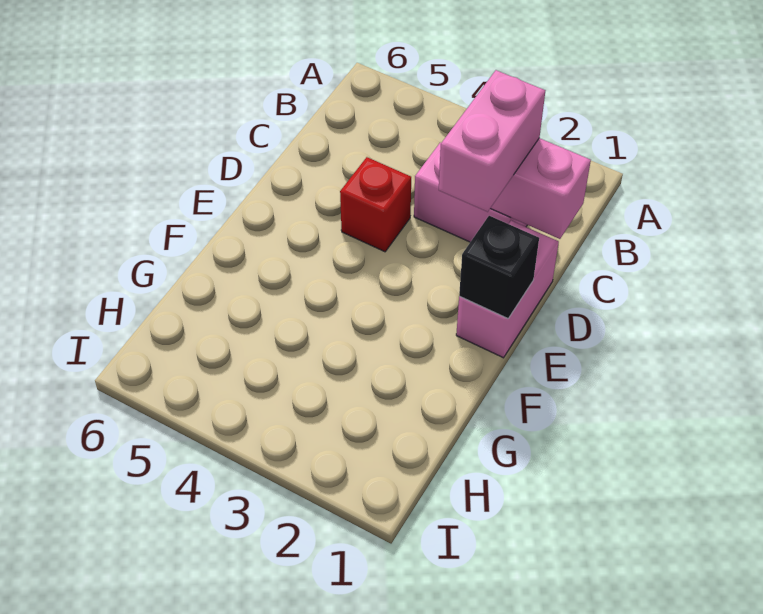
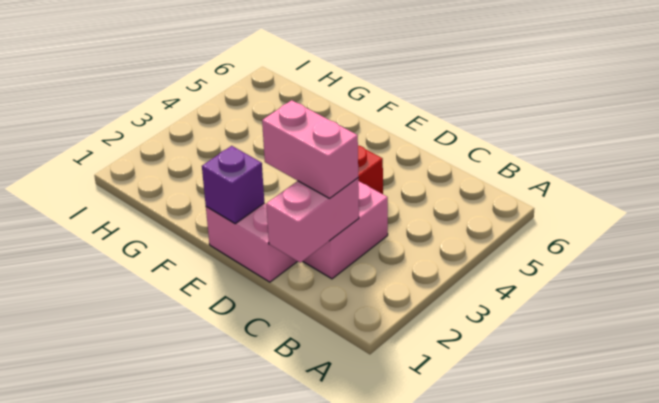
black 1x1 brick [459,216,539,318] -> purple 1x1 brick [202,146,264,224]

